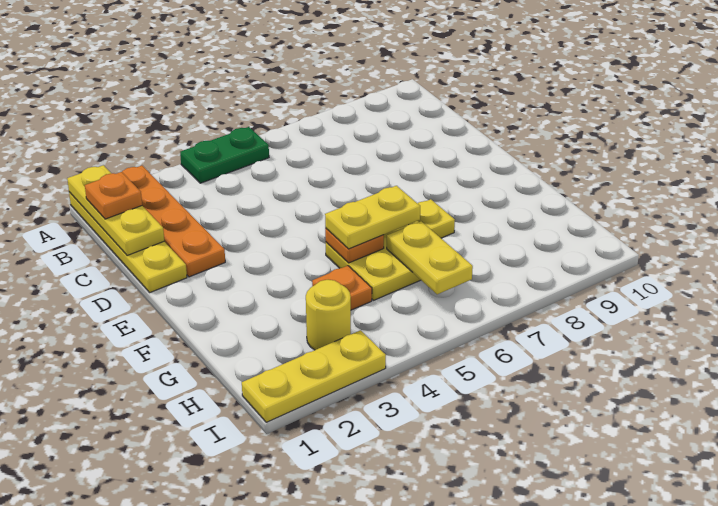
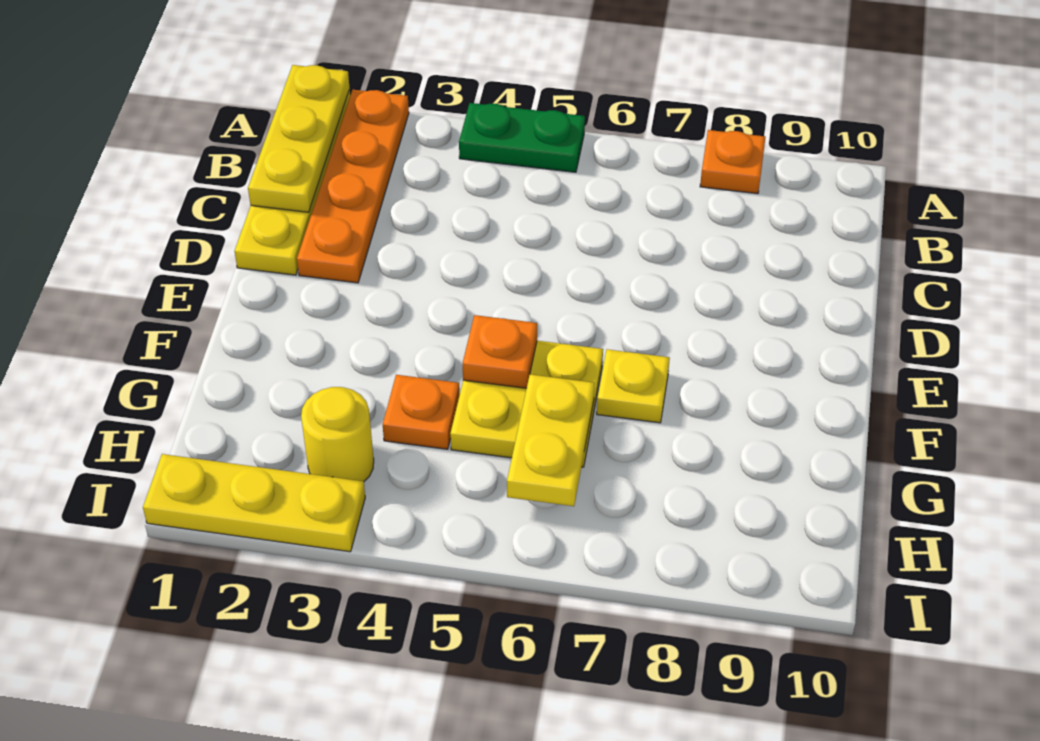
orange 1x1 plate [85,172,142,219] -> orange 1x1 plate moved to [700,130,765,194]
yellow 1x2 plate [325,186,420,249] -> none

